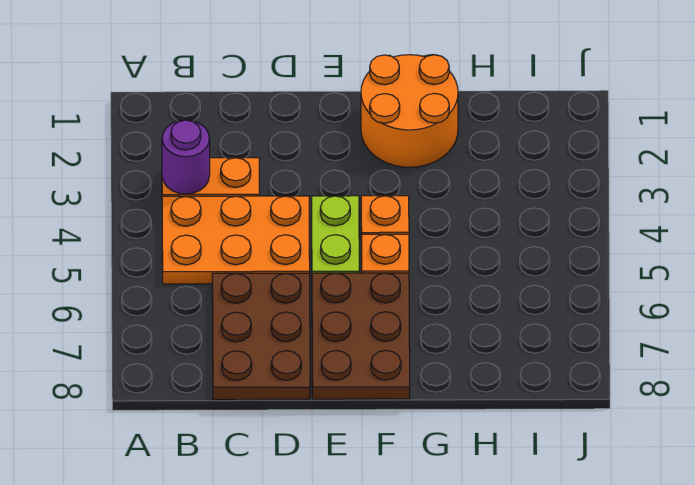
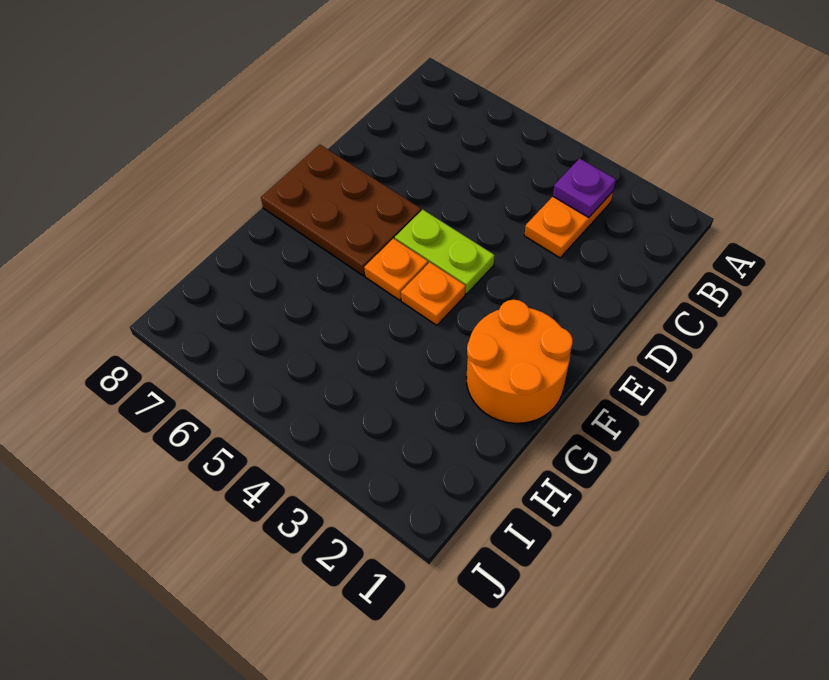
purple 1x1 round brick [162,120,210,194] -> purple 1x1 plate [553,158,616,218]
orange 2x3 plate [162,196,310,284] -> none
brown 2x3 plate [212,273,310,400] -> none

